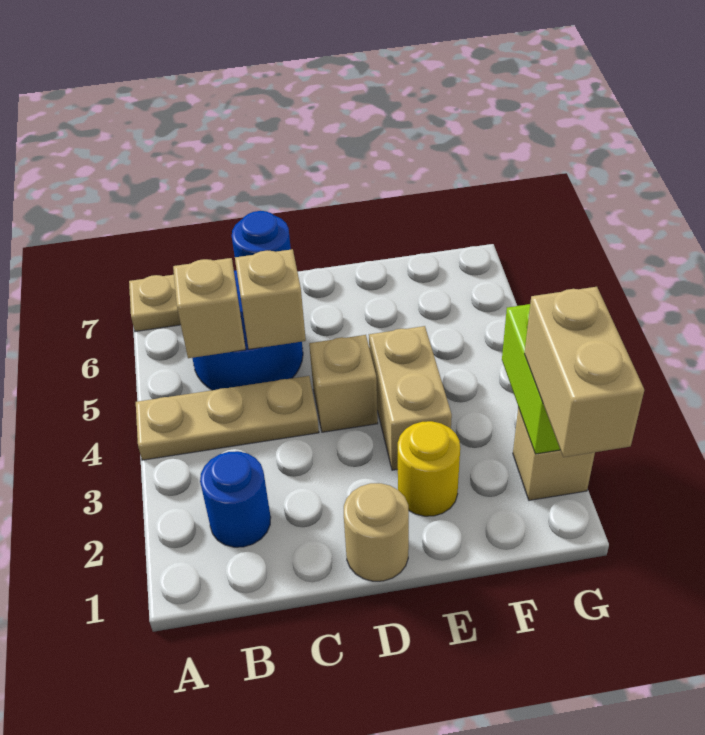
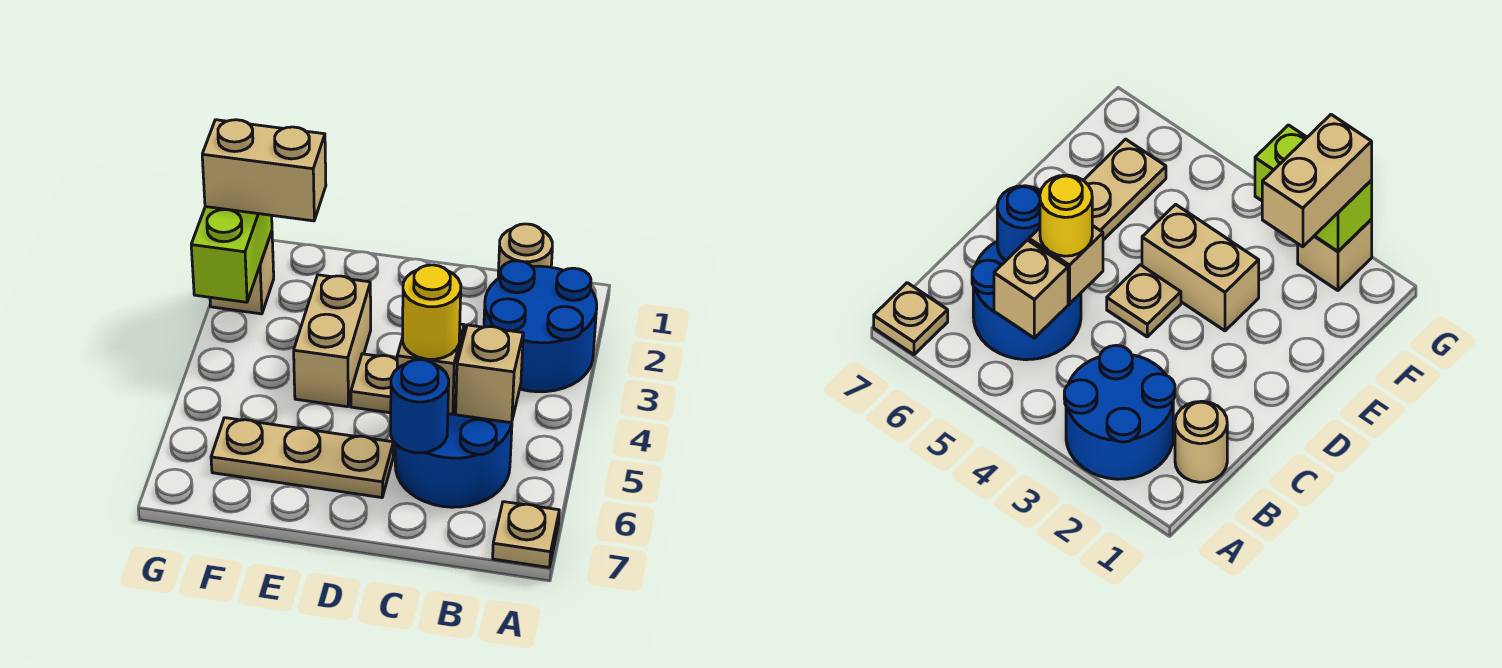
tan 1x3 plate [136,376,319,460] -> tan 1x3 plate moved to [211,418,393,498]
blue 1x1 round brick [200,451,271,547] -> blue 2x2 round brick [484,261,597,392]
tan 1x1 round brick [344,483,409,581] -> tan 1x1 round brick moved to [498,224,552,278]
tan 1x1 brick [309,335,378,432] -> tan 1x1 plate [351,354,397,413]
yellow 1x1 round brick [398,421,460,516] -> yellow 1x1 round brick moved to [403,265,461,359]
tan 1x2 brick [525,287,644,457] -> tan 1x2 brick turned to [202,120,326,221]

